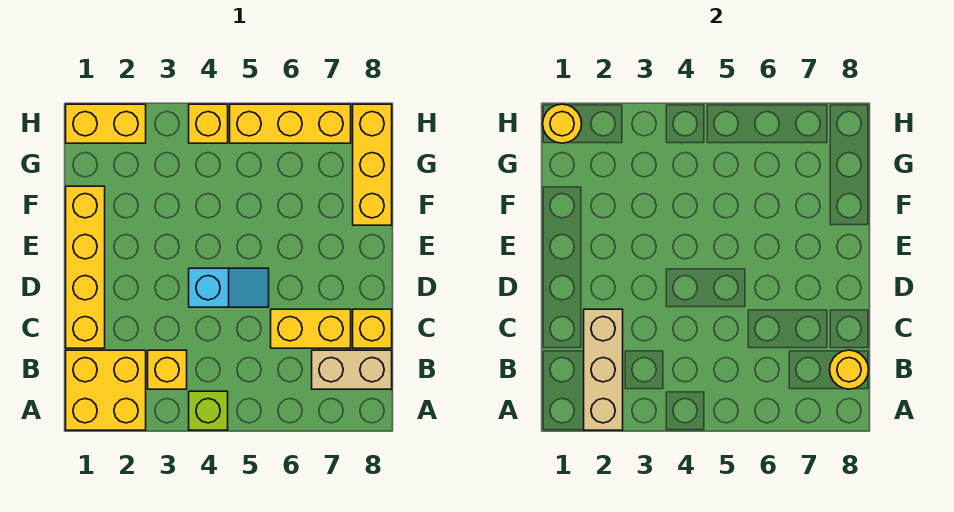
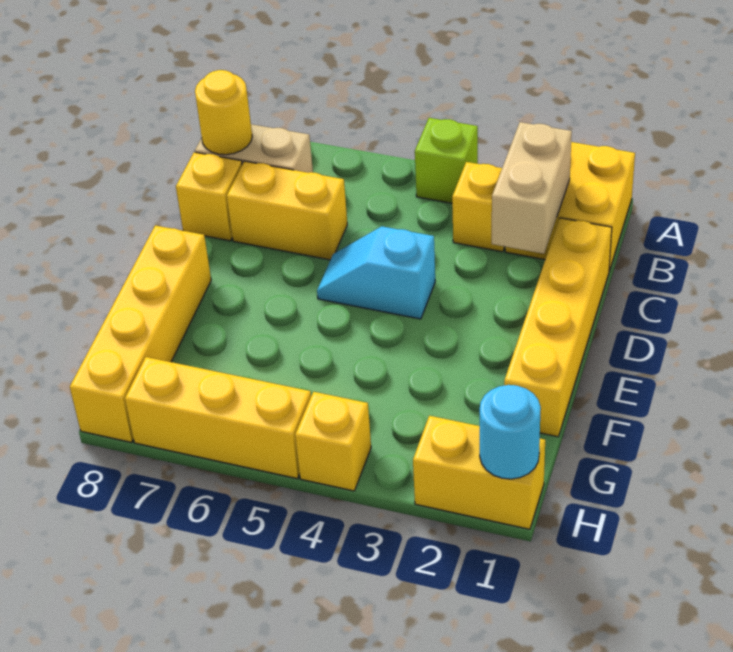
tan 1x3 brick [584,309,623,430] -> tan 1x2 brick [492,122,572,254]
yellow 1x3 brick [353,104,392,225] -> yellow 1x4 brick [70,225,211,442]
yellow 1x1 round brick [543,104,582,143] -> cyan 1x1 round brick [480,385,541,479]

